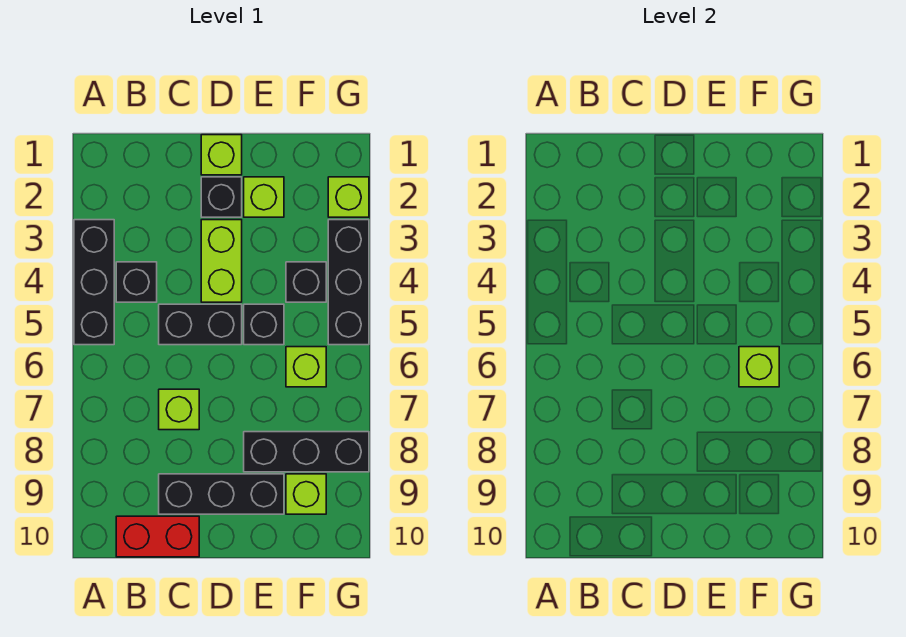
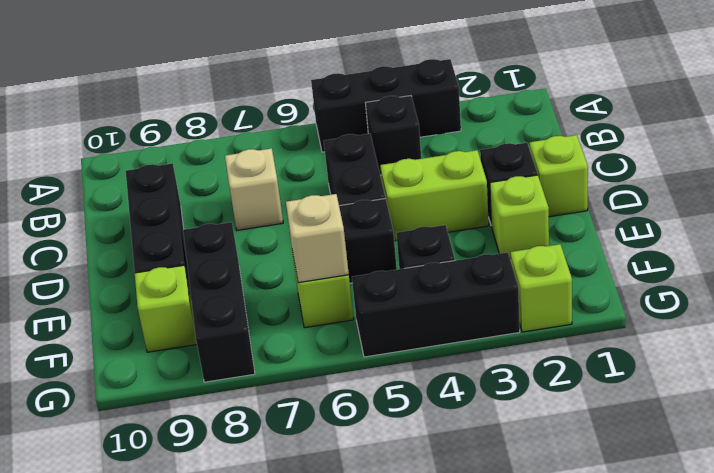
red 1x2 brick [116,516,199,557] -> none
lime 1x1 brick [159,389,199,430] -> tan 1x1 brick [225,148,283,230]
lime 1x1 brick [739,347,779,387] -> tan 1x1 brick [286,194,349,283]

